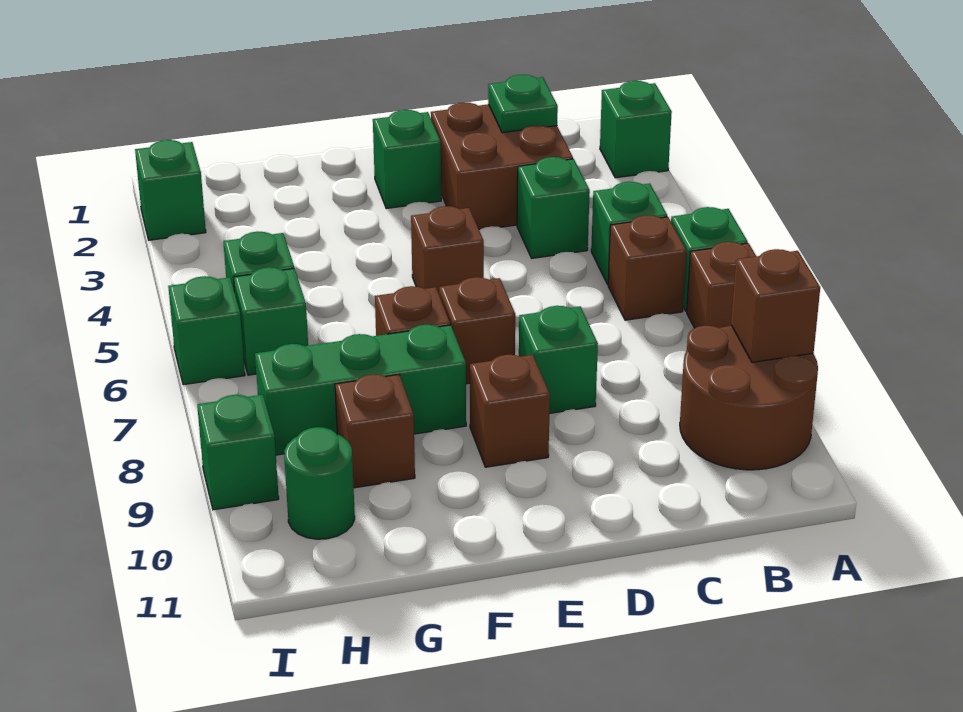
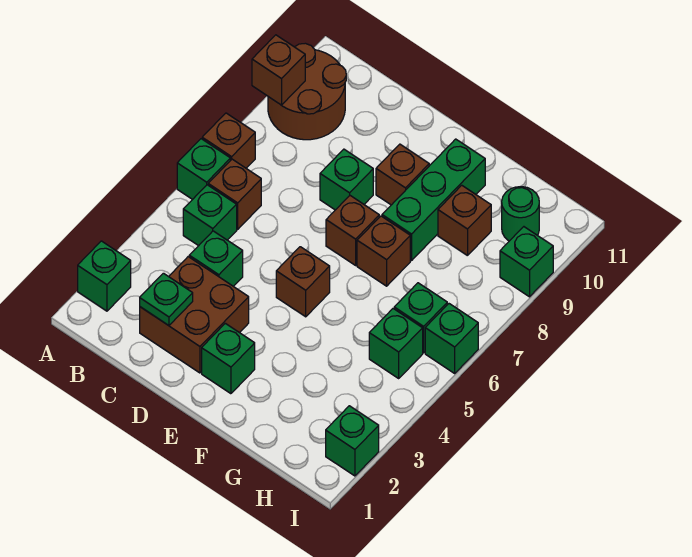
green 1x3 brick [255,325,466,455] -> green 1x3 brick turned to [382,139,485,260]

